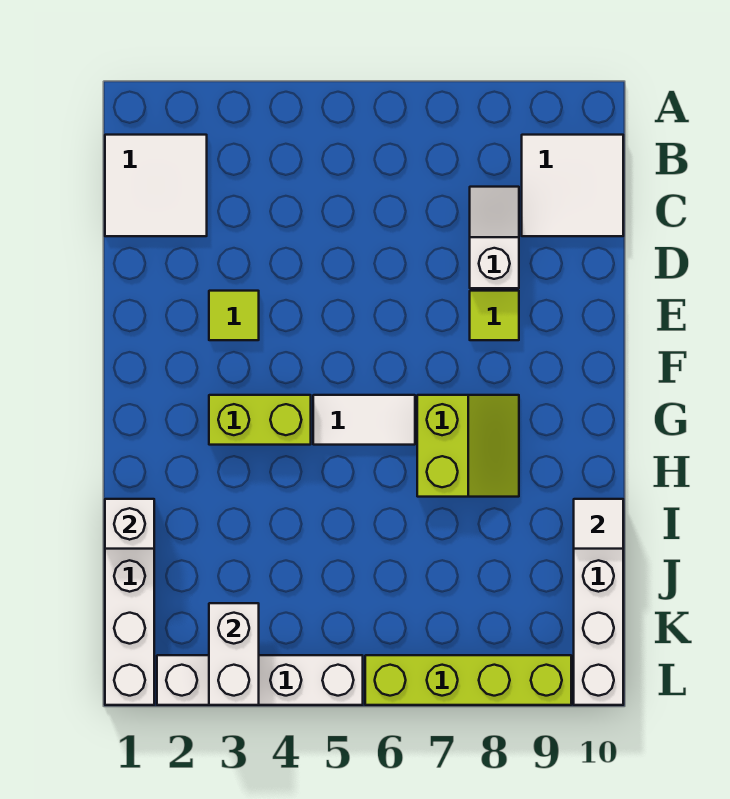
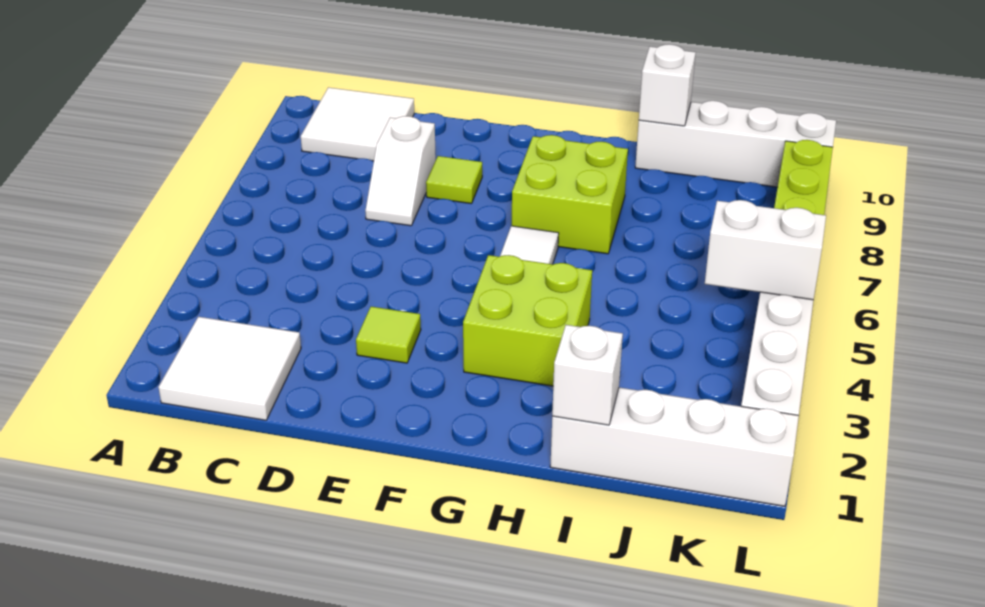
white 1x2 slope [470,187,519,288] -> white 1x2 slope turned to [365,116,436,226]
lime 1x2 brick [209,395,311,445] -> lime 2x2 brick [463,255,592,386]
lime 2x2 slope [417,395,519,497] -> lime 2x2 brick [512,135,628,254]
white 1x1 tile [574,499,623,549] -> white 1x1 brick [639,44,696,126]
white 1x2 brick [209,603,259,705] -> white 1x2 brick moved to [705,200,826,300]

